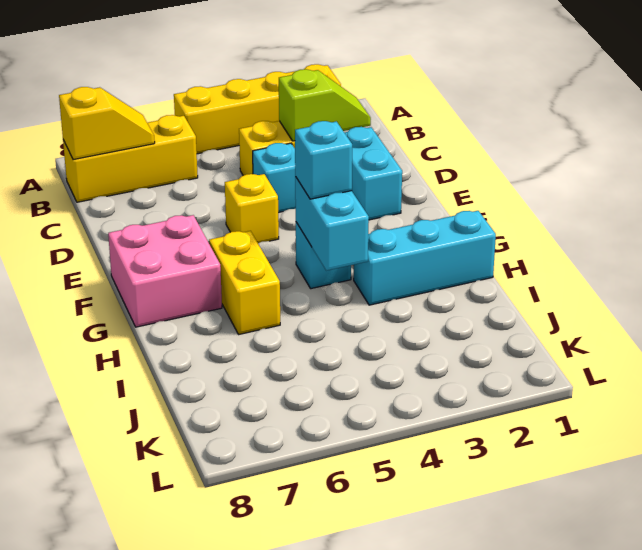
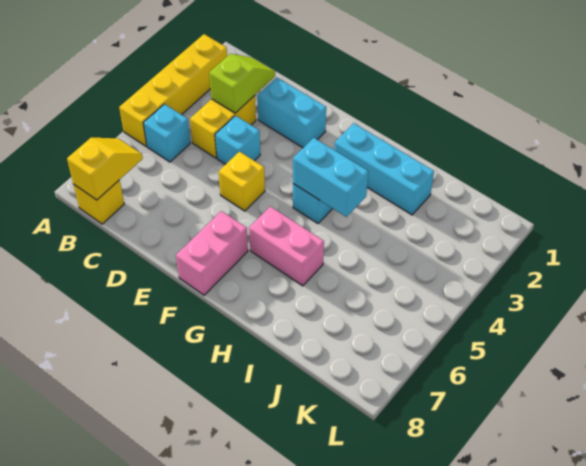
yellow 1x3 brick [63,115,198,202] -> yellow 1x1 brick [73,180,124,224]
pink 2x2 brick [108,215,222,327] -> pink 1x2 brick [176,211,248,295]
cyan 1x1 brick [295,121,352,199] -> cyan 1x1 brick moved to [143,104,190,162]
yellow 1x2 brick [209,231,280,334] -> pink 1x2 brick [249,206,324,286]
cyan 1x3 brick [354,211,496,305] -> cyan 1x3 brick turned to [334,123,434,215]

